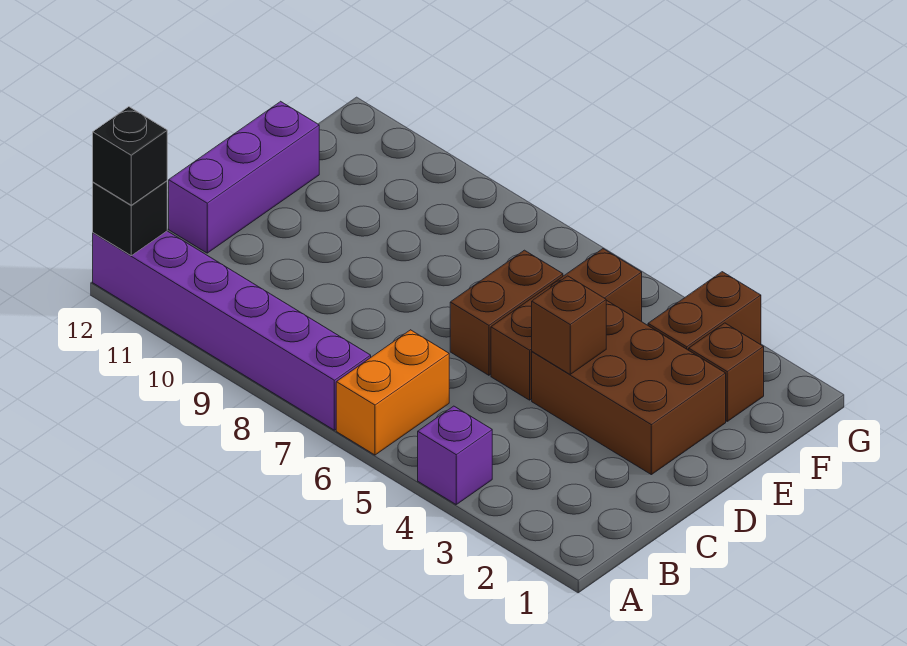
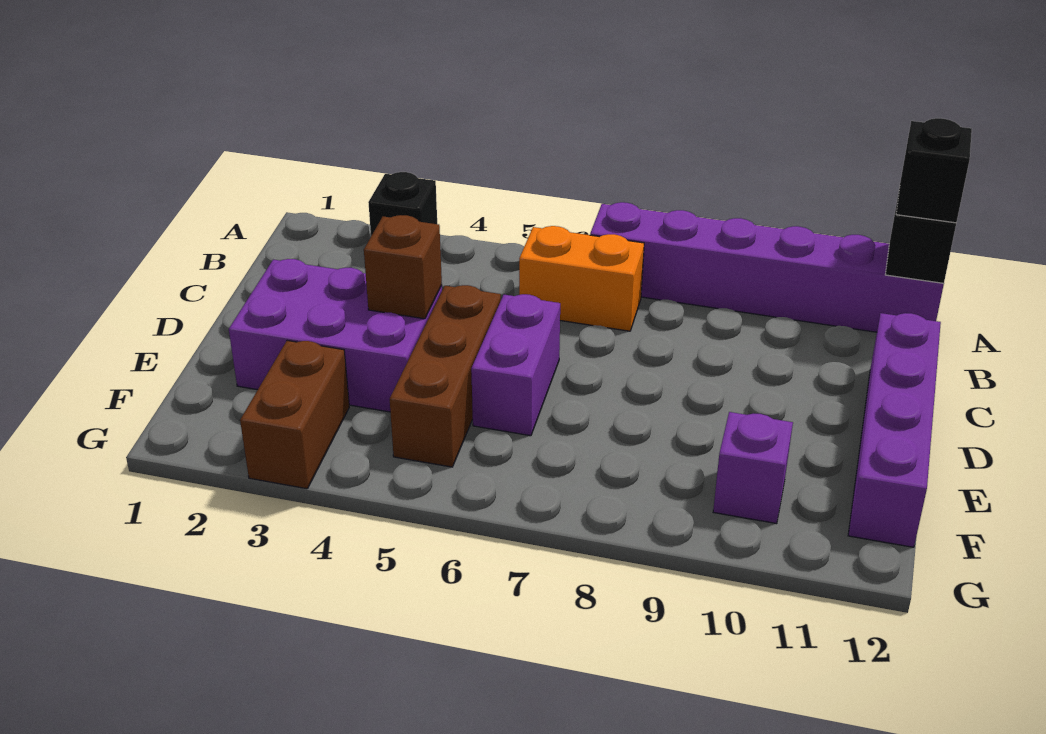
none -> black 1x1 brick [368,172,437,236]
purple 1x1 brick [418,406,492,504] -> purple 1x1 brick moved to [713,412,793,524]
orange 1x2 brick [336,330,449,455] -> orange 1x2 brick turned to [519,226,644,331]
purple 1x3 brick [169,101,319,253] -> purple 1x4 brick [848,313,941,547]
brown 2x3 brick [532,300,726,475] -> purple 2x3 brick [229,259,442,412]
brown 1x2 brick [450,250,563,375] -> purple 1x2 brick [471,294,560,436]
brown 1x1 brick [689,323,764,421] -> none

